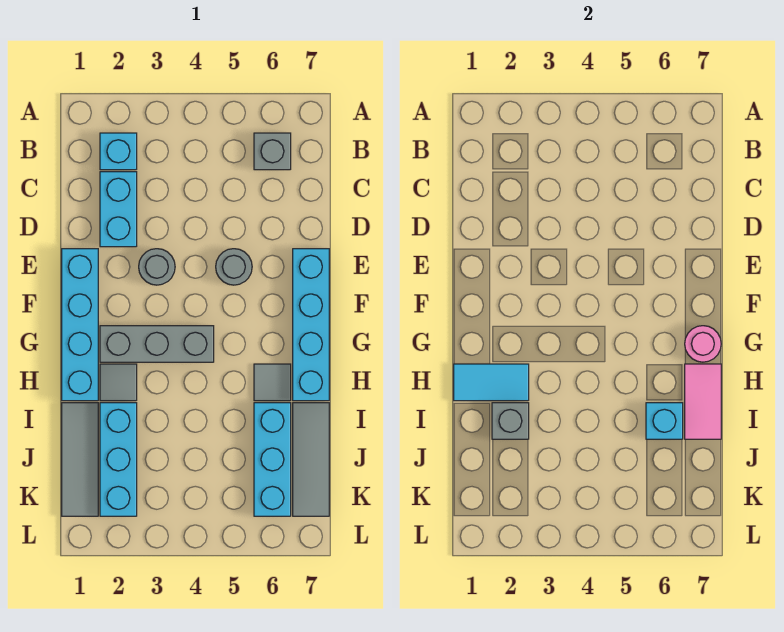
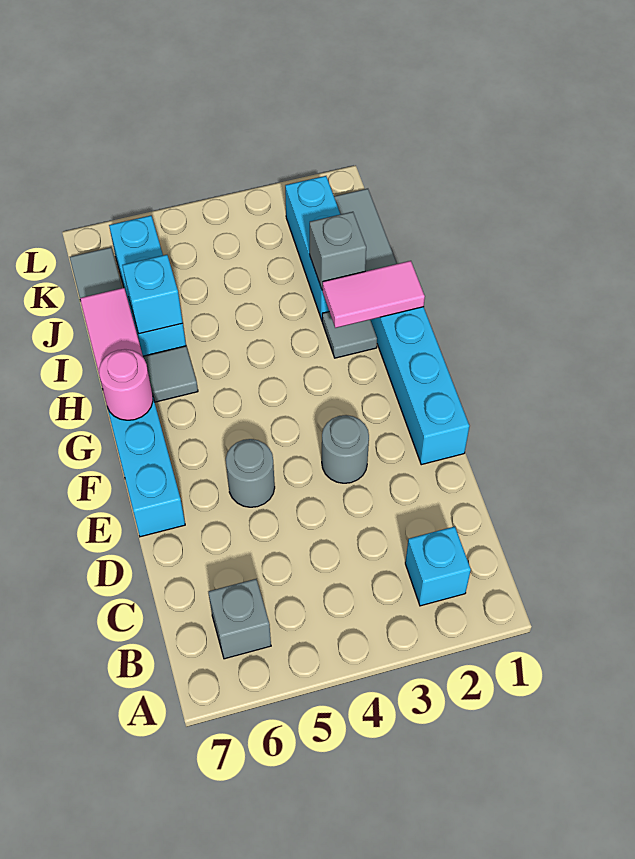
cyan 1x2 brick [100,172,137,247] -> none
grey 1x3 brick [100,326,214,362] -> none
cyan 1x2 tile [454,364,529,401] -> pink 1x2 tile [323,261,425,328]

